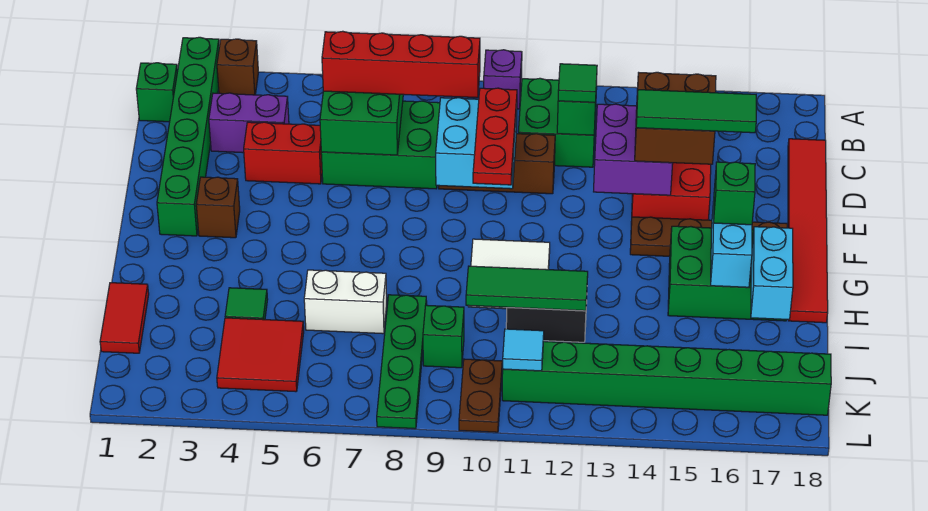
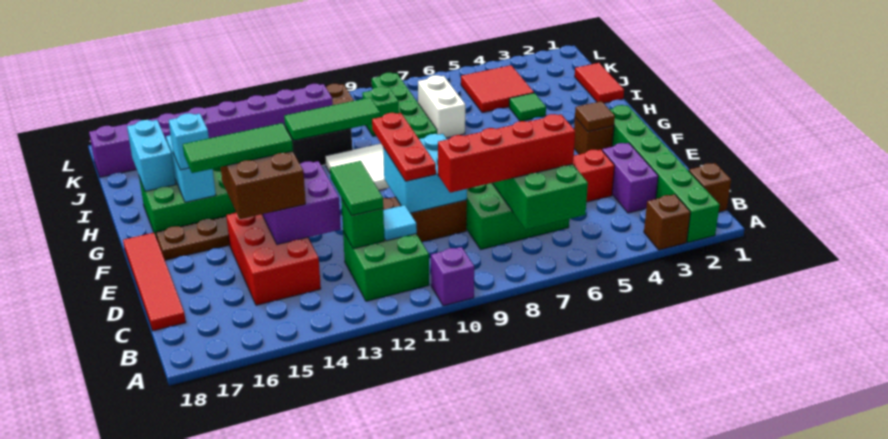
green 1x1 brick [136,63,177,122] -> brown 1x1 brick [689,163,731,212]
purple 1x2 brick [209,93,289,153] -> purple 1x2 brick turned to [602,143,658,213]
green 1x1 tile [558,64,597,102] -> green 1x2 tile [330,161,383,216]
red 1x6 tile [788,139,828,323] -> red 1x4 tile [123,233,186,331]
none -> brown 1x1 tile [575,101,615,132]
green 1x1 brick [714,162,755,225] -> cyan 1x1 brick [169,113,209,170]
white 1x2 brick [304,270,387,334] -> white 1x2 brick turned to [418,75,465,138]
green 1x8 brick [502,341,831,415] -> purple 1x8 brick [89,84,333,177]
cyan 1x1 tile [503,329,544,371] -> cyan 1x1 tile moved to [383,205,417,241]

